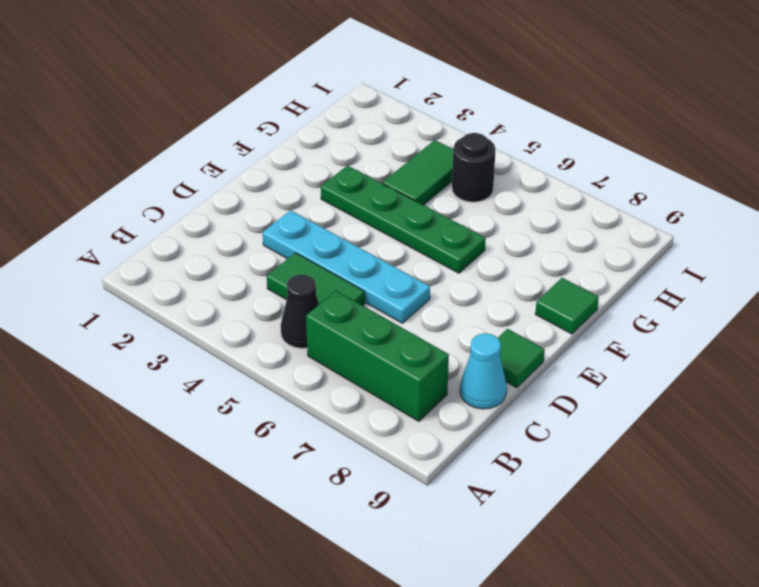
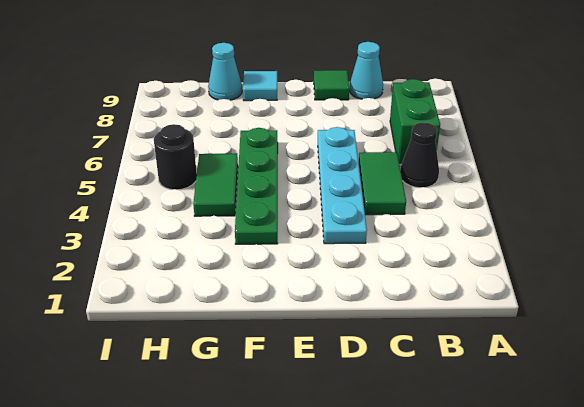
green 1x3 brick [306,291,449,421] -> green 1x2 brick [390,79,440,164]
green 1x1 tile [535,278,599,334] -> cyan 1x1 tile [243,71,277,101]
green 1x2 tile [383,140,453,205] -> green 1x2 tile turned to [193,154,238,216]
none -> cyan 1x1 cone [208,43,242,100]

